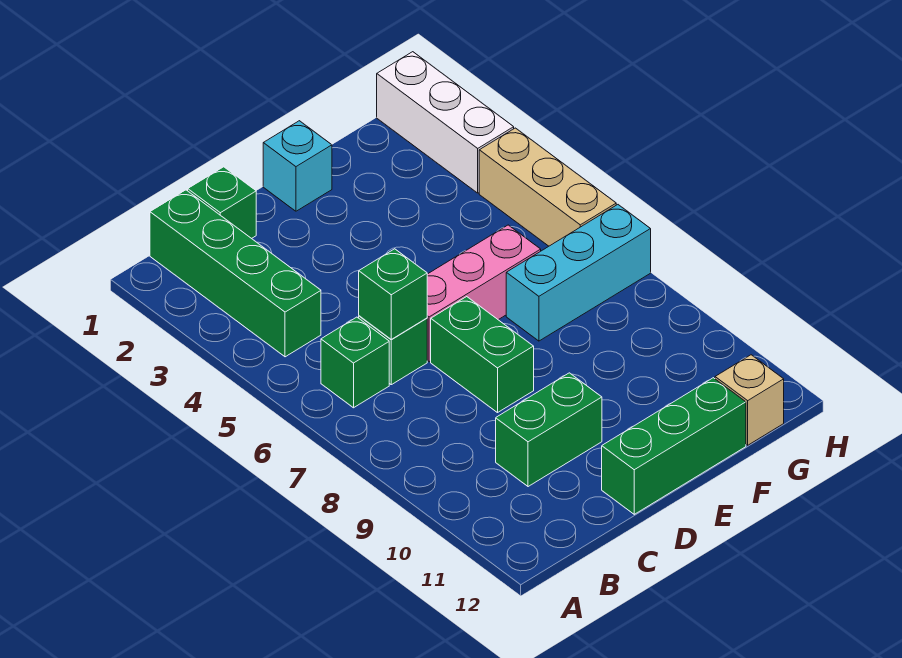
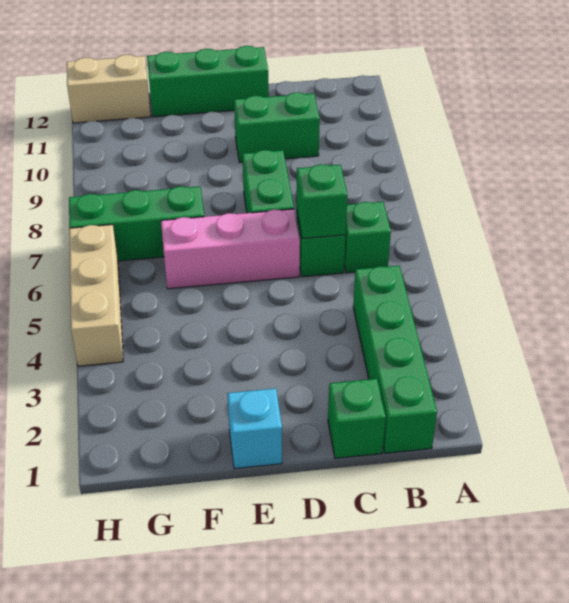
cyan 1x3 brick [506,205,651,341] -> green 1x3 brick [69,186,204,261]
tan 1x1 brick [715,355,784,445] -> tan 1x2 brick [67,55,151,123]
white 1x3 brick [377,52,514,193] -> none

